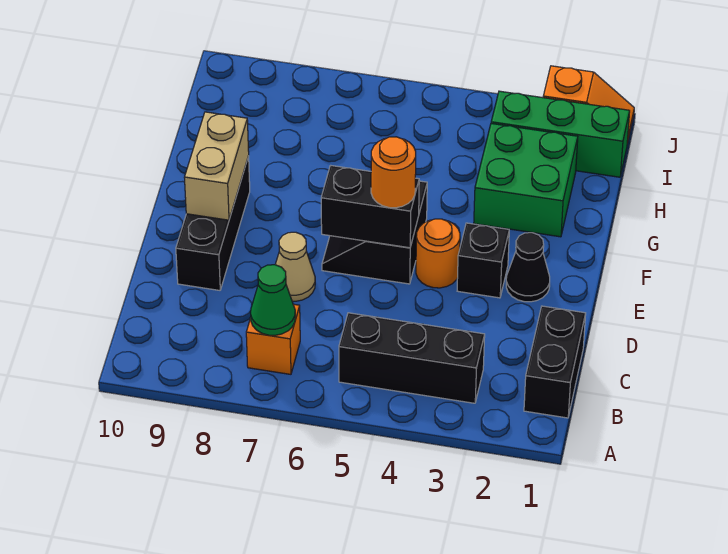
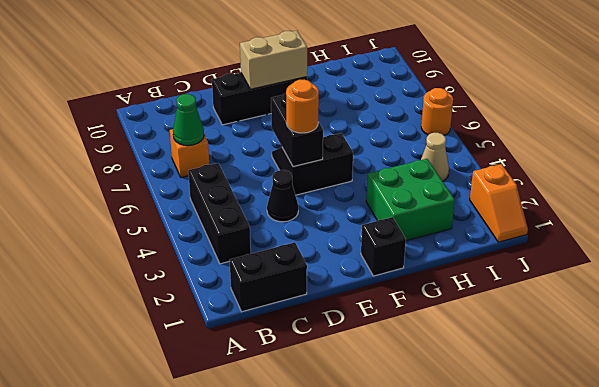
tan 1x1 cone [275,232,315,301] -> tan 1x1 cone moved to [421,133,449,181]
black 1x1 cone [506,233,550,302] -> black 1x1 cone moved to [267,170,298,222]
black 1x1 brick [457,223,509,298] -> black 1x1 brick moved to [361,217,406,276]
orange 1x1 round brick [416,219,460,288] -> orange 1x1 round brick moved to [421,88,453,135]
green 1x3 brick [491,91,630,177] -> none

